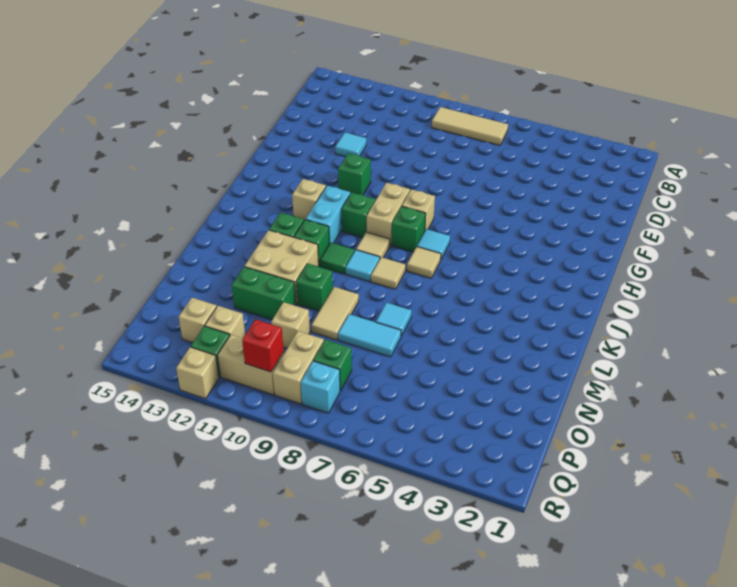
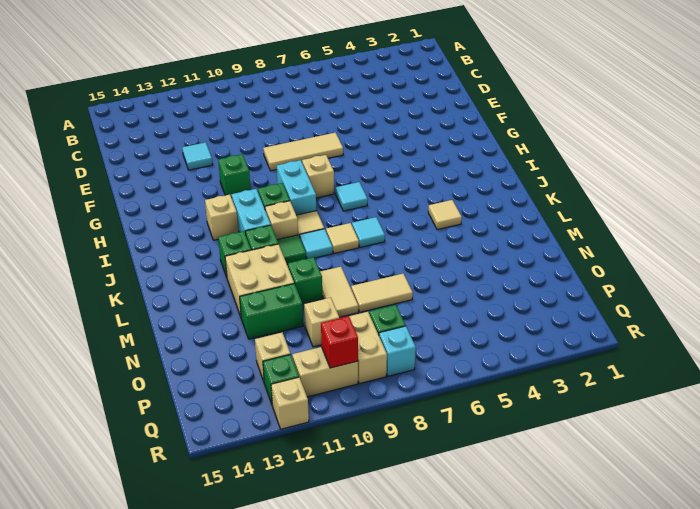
tan 1x3 tile [432,107,508,145] -> tan 1x3 tile moved to [263,133,343,171]
tan 1x2 brick [367,183,410,245] -> cyan 1x2 brick [277,160,316,215]
green 1x1 brick [392,206,426,252] -> none
tan 1x1 tile [407,247,441,278] -> tan 1x1 tile moved to [428,200,462,230]
cyan 1x1 tile [376,303,411,336] -> cyan 1x1 tile moved to [352,217,385,247]
cyan 1x2 tile [338,314,401,357] -> tan 1x2 tile [351,274,413,312]
tan 1x1 brick [179,298,217,343] -> tan 1x1 brick moved to [265,201,298,240]

